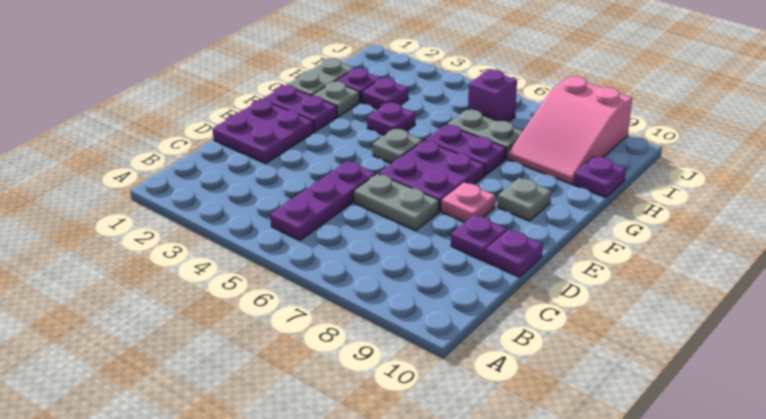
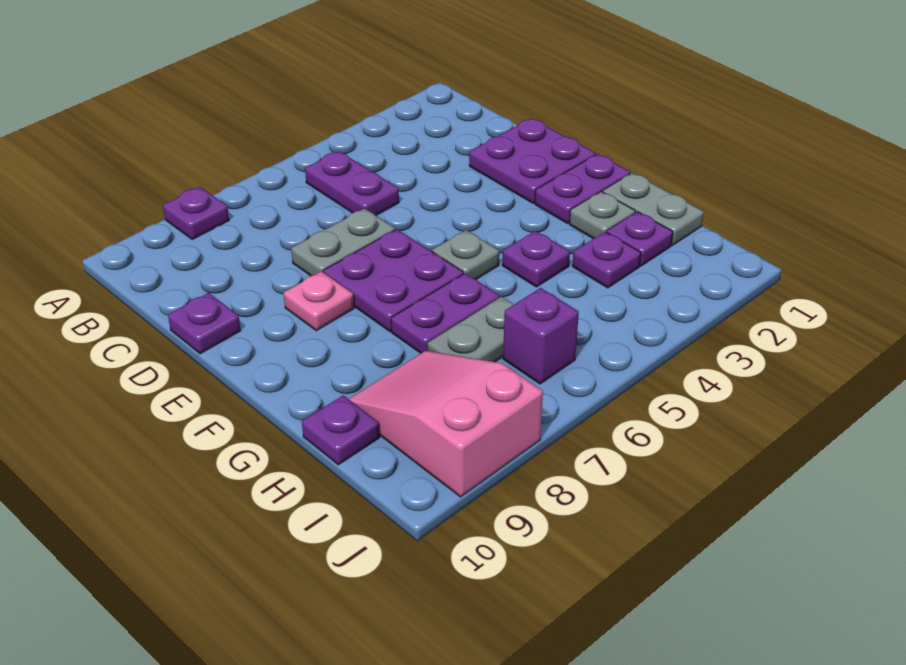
purple 1x3 plate [270,161,376,240] -> purple 1x2 plate [305,151,399,215]
purple 1x1 plate [451,215,507,261] -> purple 1x1 plate moved to [163,187,229,239]
grey 1x1 plate [498,178,551,221] -> none

